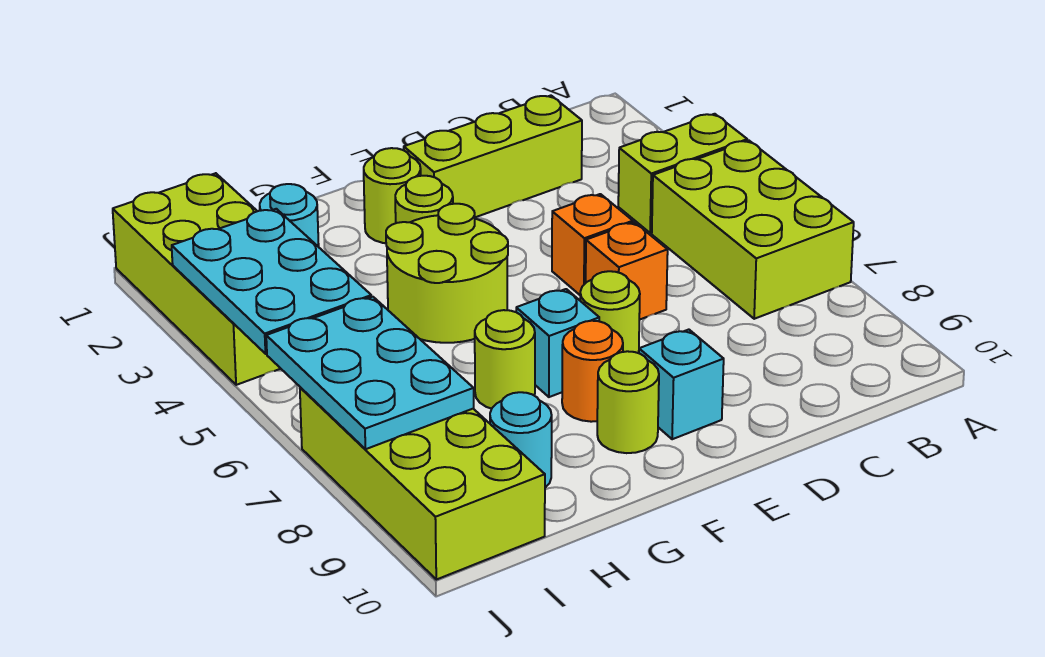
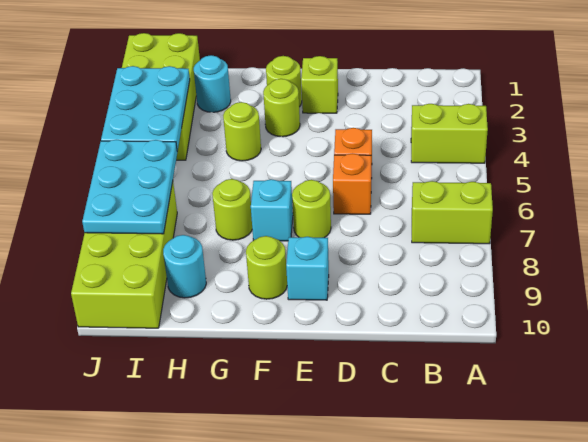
lime 2x3 brick [652,141,854,319] -> lime 1x2 brick [412,181,493,244]
lime 1x3 brick [404,96,582,217] -> lime 1x1 brick [301,56,338,113]
lime 2x2 round brick [386,204,508,343] -> lime 1x1 round brick [223,102,261,161]
orange 1x1 round brick [562,321,623,422] -> none

